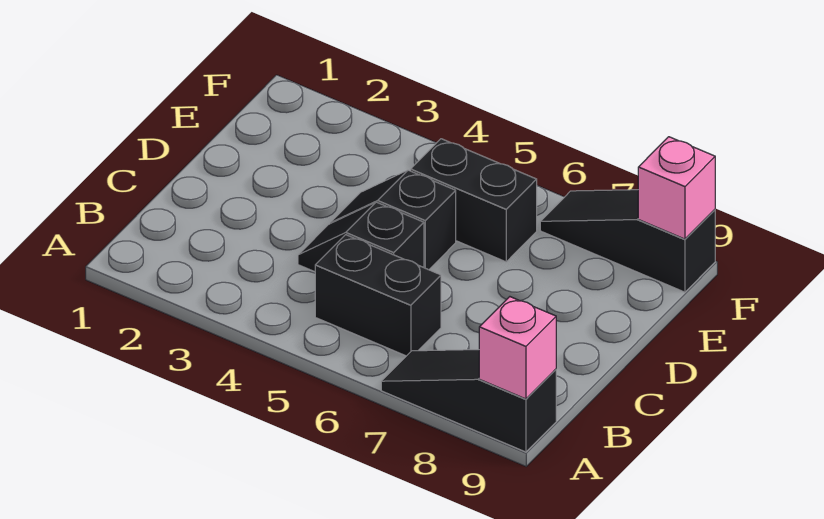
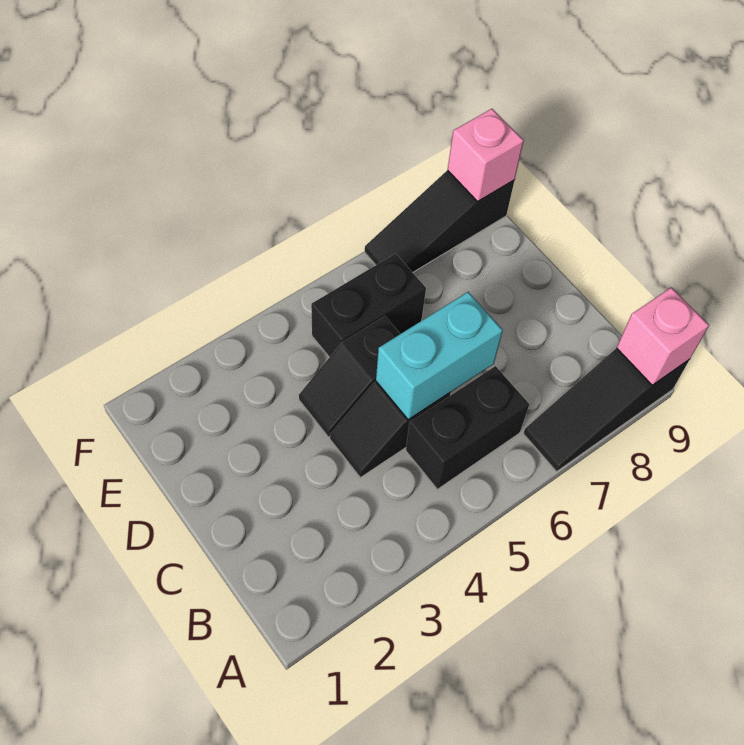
none -> cyan 1x2 brick [376,292,503,420]

